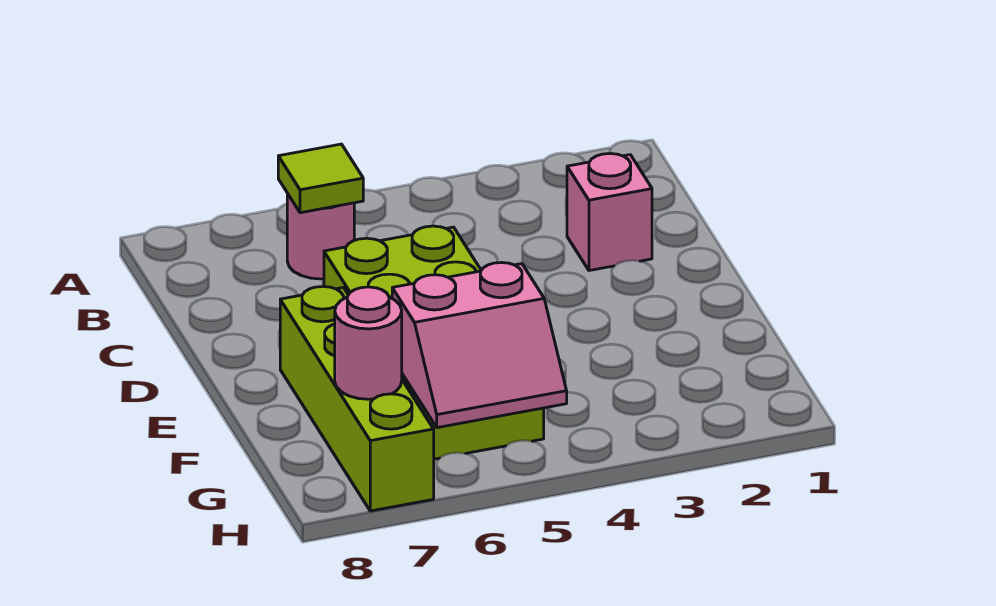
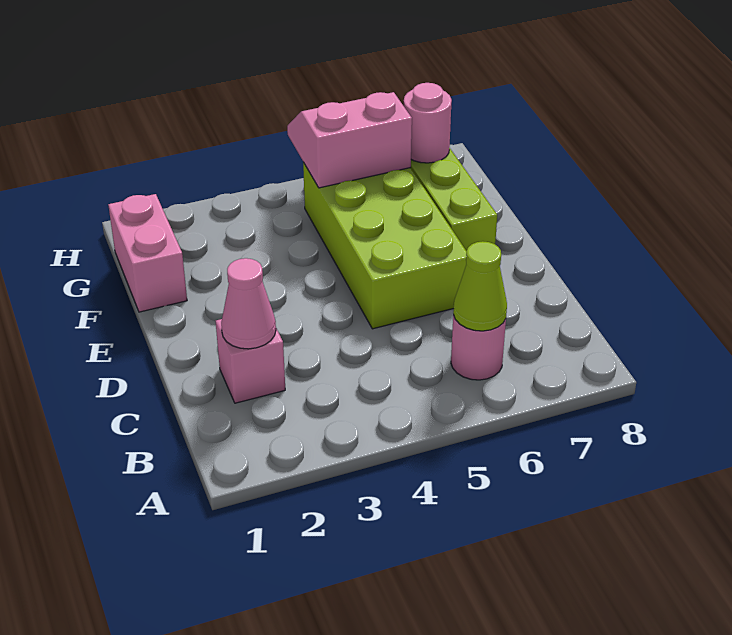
lime 1x1 tile [278,144,363,213] -> lime 1x1 cone [453,241,507,331]
none -> pink 1x1 cone [221,258,276,349]
none -> pink 1x2 brick [108,194,187,312]

